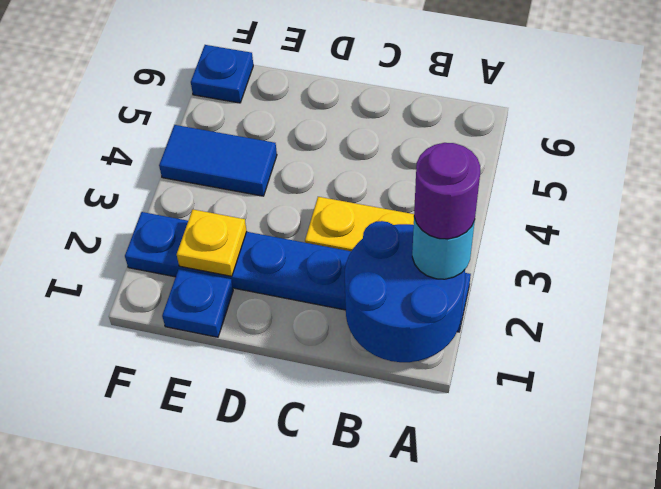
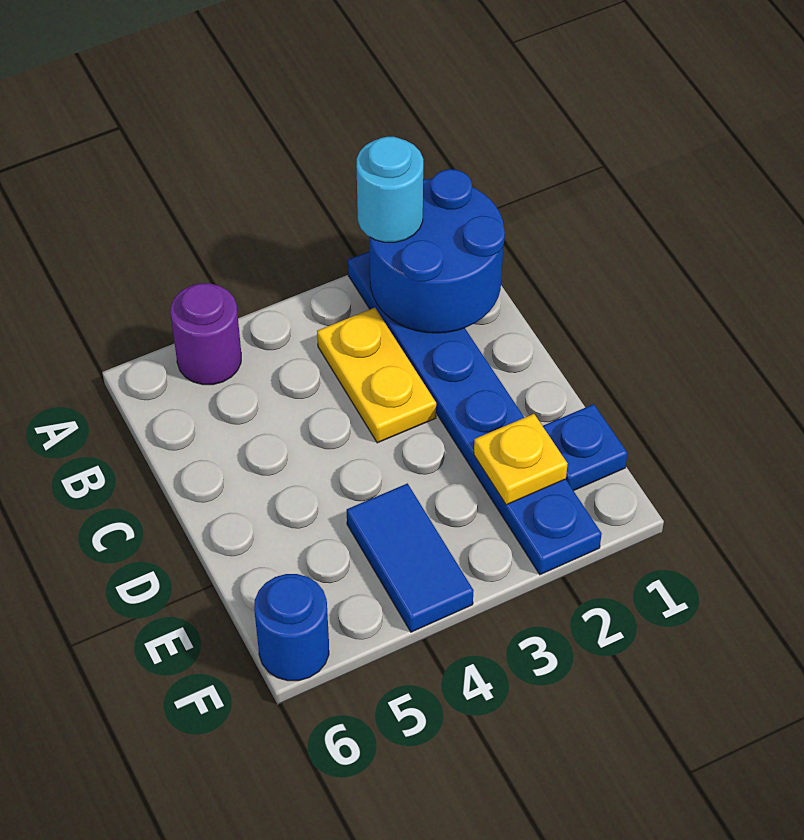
purple 1x1 round brick [414,143,480,239] -> purple 1x1 round brick moved to [171,283,241,385]
blue 1x1 plate [191,45,253,103] -> blue 1x1 round brick [254,574,329,681]

